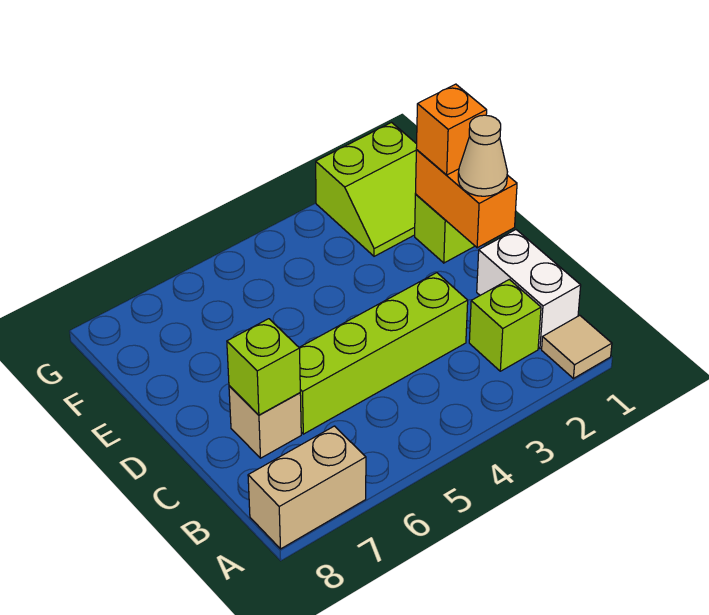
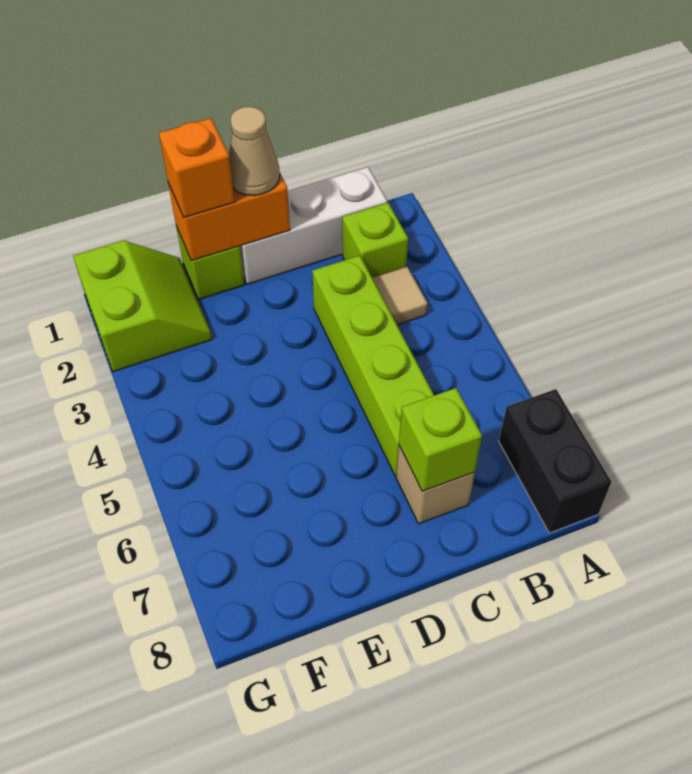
tan 1x1 tile [542,315,612,378] -> tan 1x1 tile moved to [372,267,428,325]
tan 1x2 brick [248,426,366,549] -> black 1x2 brick [499,389,612,533]
white 1x2 brick [477,230,581,349] -> white 1x3 brick [240,167,387,284]

